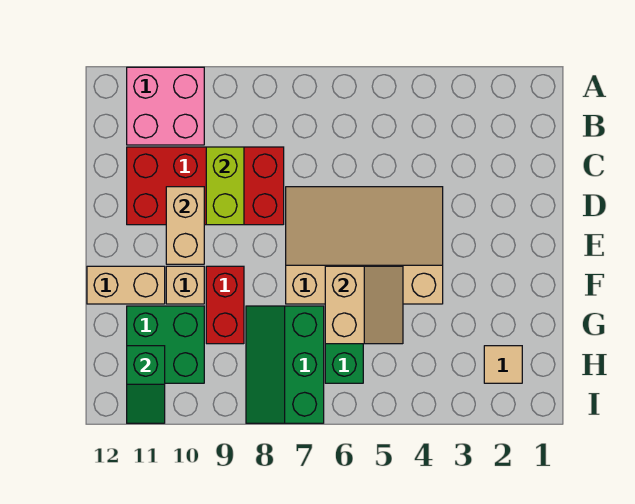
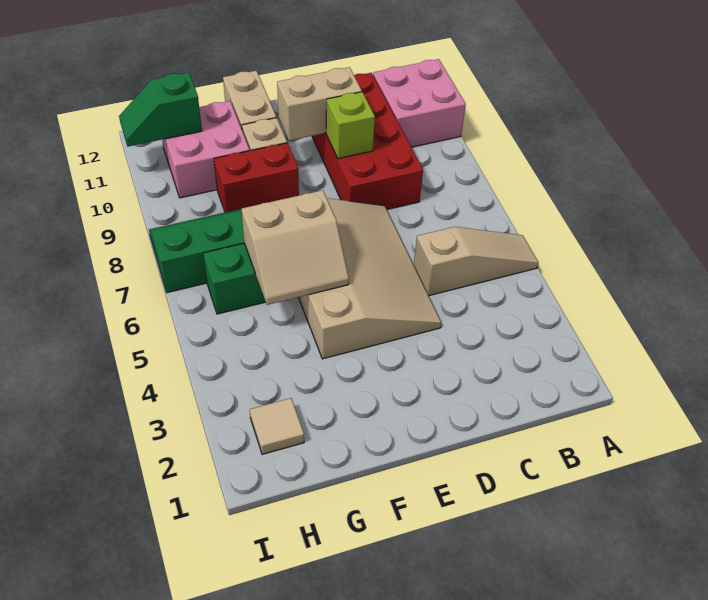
none -> tan 1x3 slope [414,227,538,296]
lime 1x2 brick [206,147,244,225] -> lime 1x1 brick [326,92,375,159]
green 2x2 brick [127,306,204,383] -> pink 2x2 brick [162,101,250,198]

